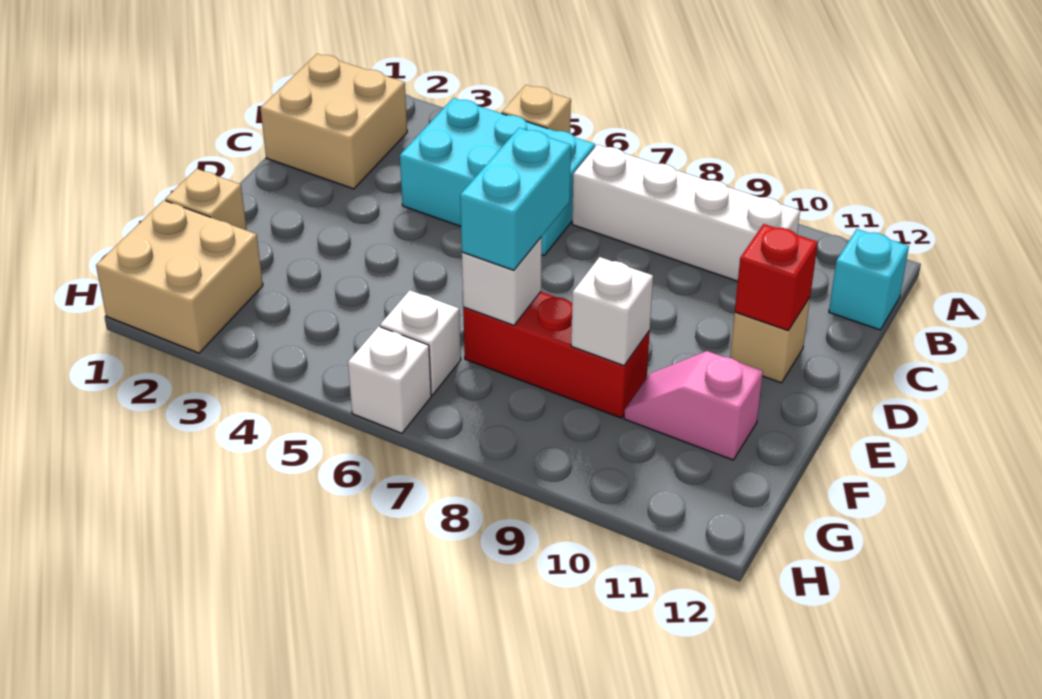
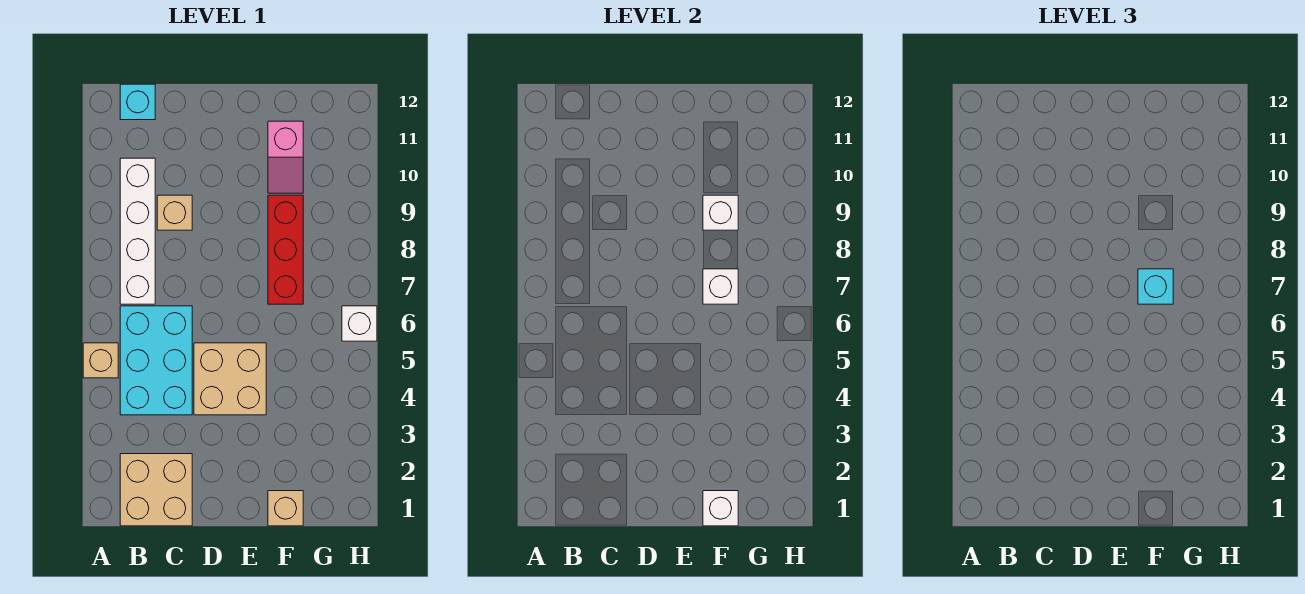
tan 1x1 brick [730,298,810,383] -> tan 1x1 brick moved to [157,195,192,230]
red 1x1 brick [735,224,818,330] -> none
cyan 1x2 brick [460,128,571,270] -> cyan 1x1 brick [1138,269,1173,304]
tan 2x2 brick [96,200,263,353] -> tan 2x2 brick moved to [194,343,266,415]
white 1x1 brick [380,290,461,395] -> white 1x1 brick moved to [703,491,738,526]

